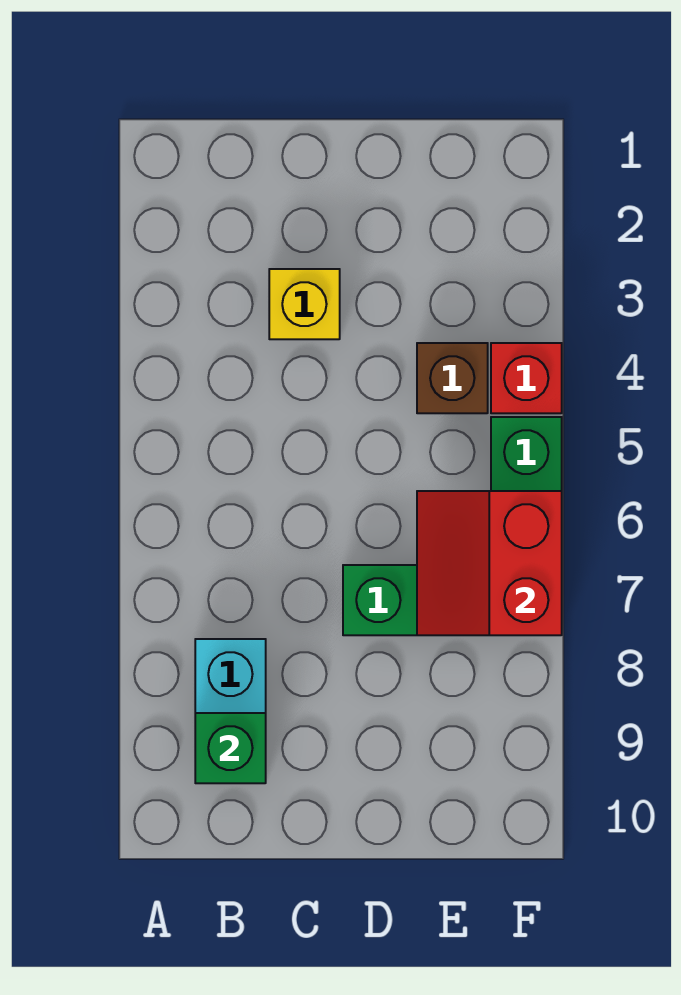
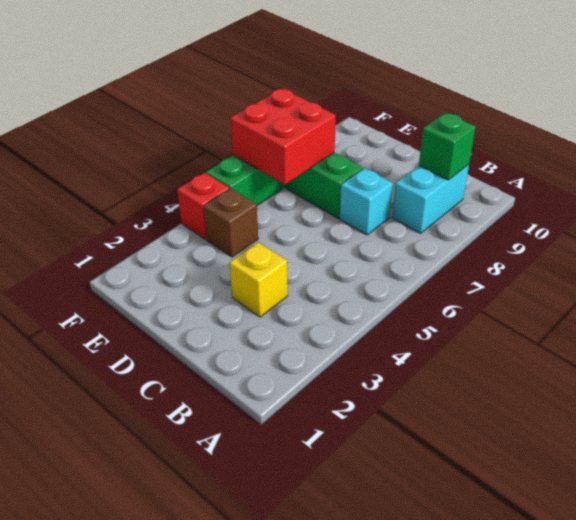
none -> cyan 1x1 brick [340,168,393,235]
red 2x2 slope [417,491,562,635] -> red 2x2 brick [230,88,336,185]

